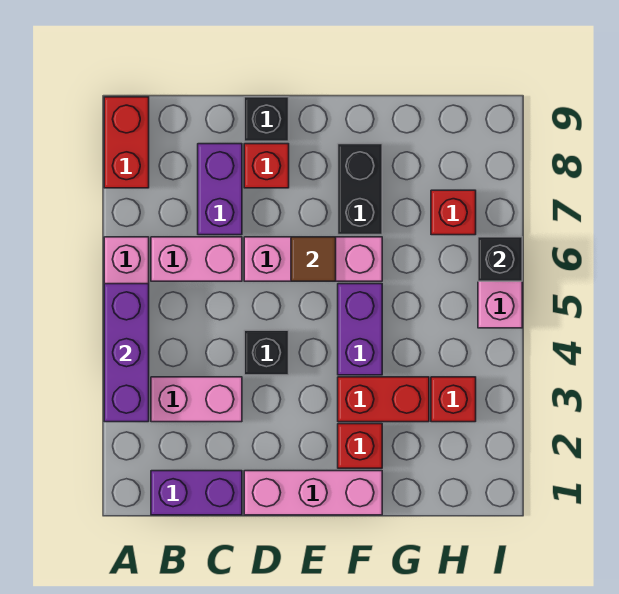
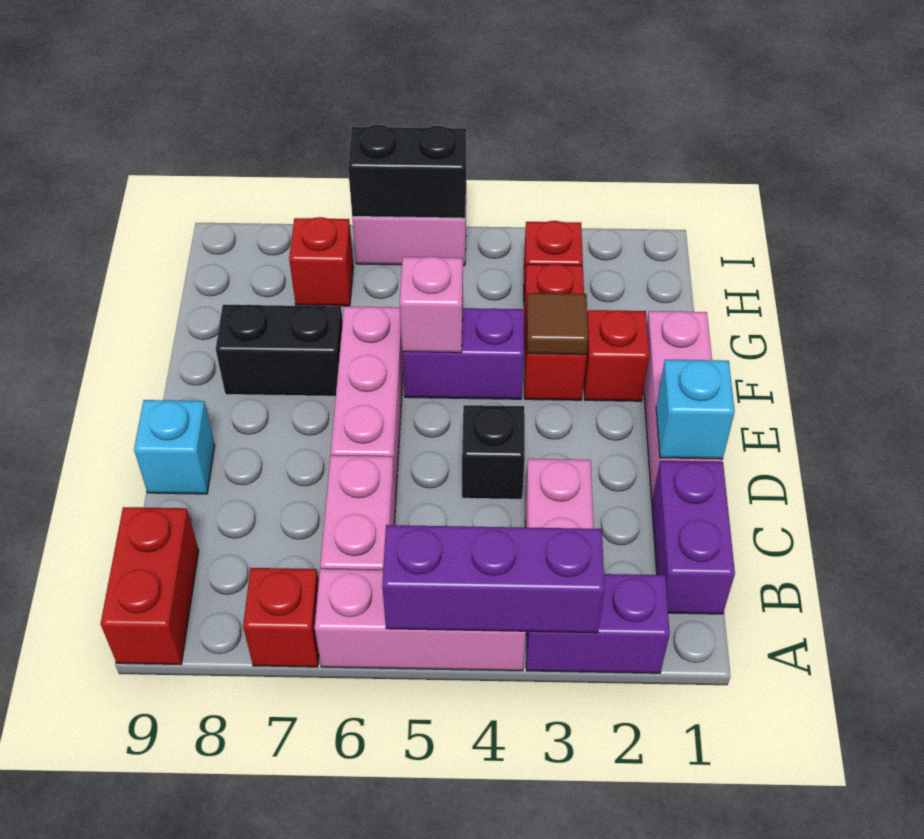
red 1x2 brick [104,97,149,188] -> red 1x2 brick turned to [101,507,199,664]
purple 1x2 brick [198,144,242,235] -> purple 1x2 brick moved to [526,574,670,673]
none -> cyan 1x1 brick [656,360,735,459]
red 1x1 brick [244,144,289,188] -> red 1x1 brick moved to [243,568,319,667]
black 1x1 brick [244,97,289,141] -> cyan 1x1 brick [134,400,215,494]
brown 1x1 tile [291,237,336,281] -> brown 1x1 tile moved to [527,293,588,355]
none -> pink 1x1 brick [400,256,463,353]
black 1x1 brick [478,237,522,281] -> black 1x2 brick [348,125,466,218]

